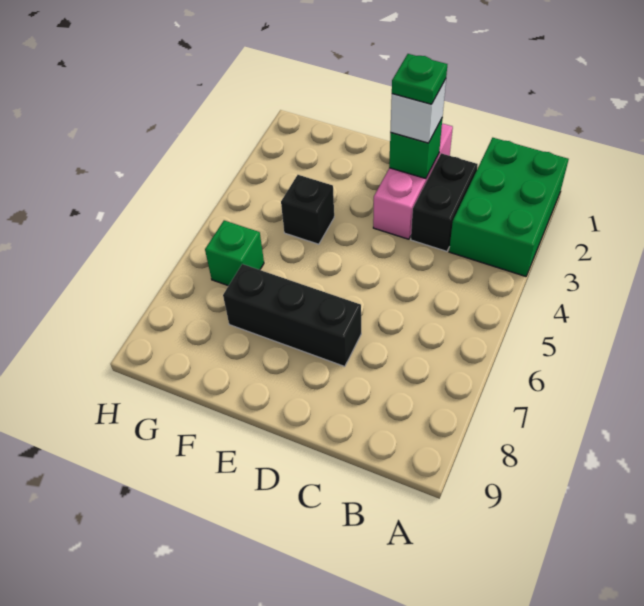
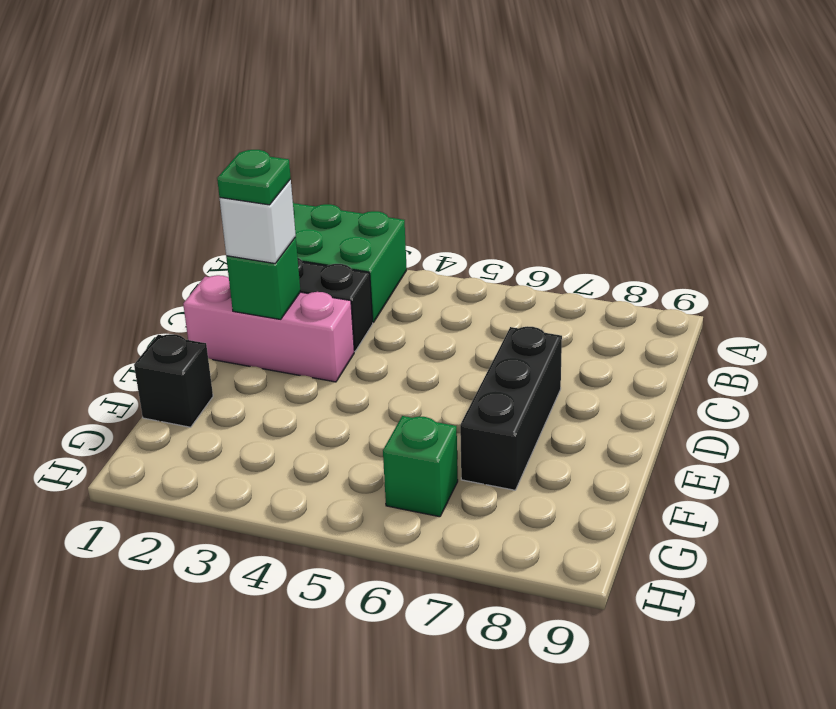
black 1x1 brick [281,175,334,244] -> black 1x1 brick moved to [134,334,213,427]

